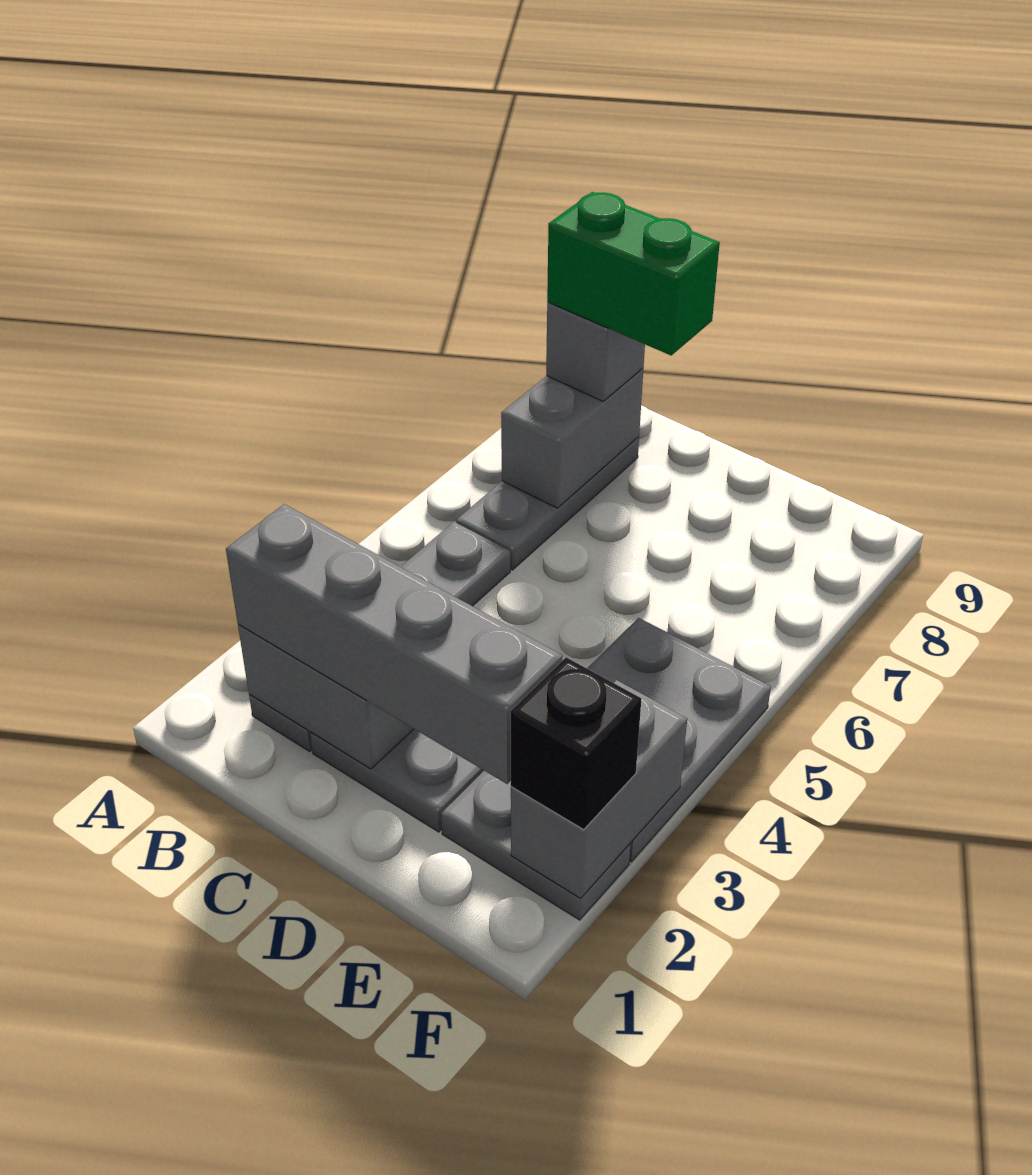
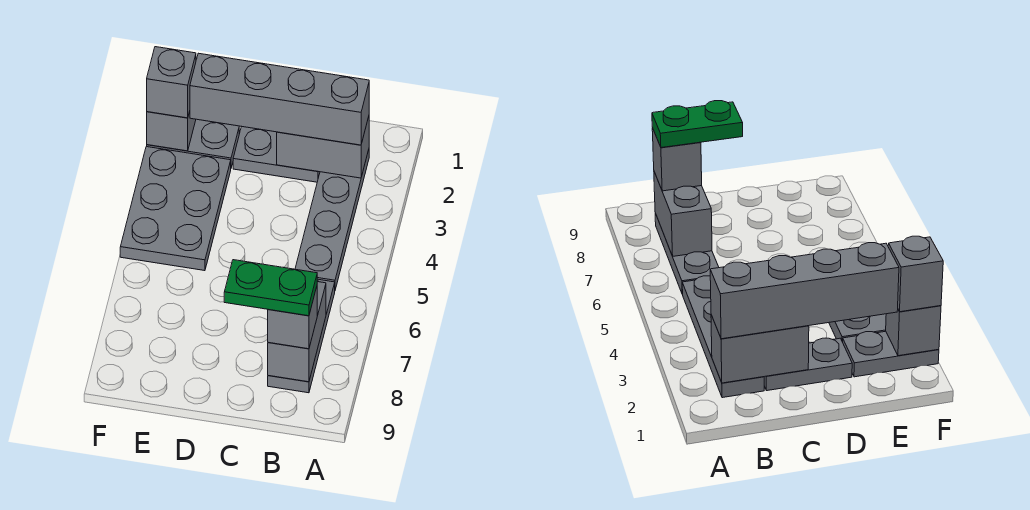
green 1x2 brick [547,192,720,355] -> green 1x2 plate [224,260,317,316]
grey 1x2 brick [511,680,687,898] -> grey 1x1 brick [147,111,196,151]
black 1x1 brick [511,657,641,829] -> grey 1x1 brick [147,47,196,118]

